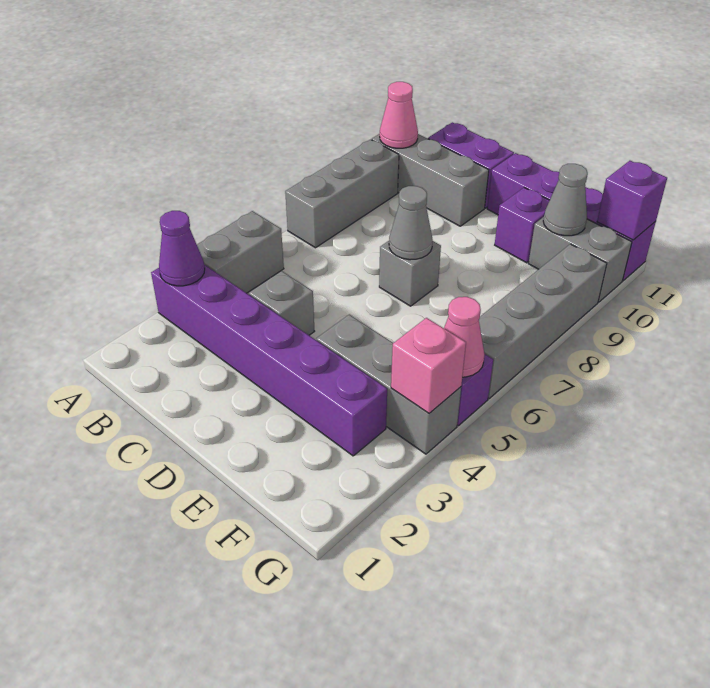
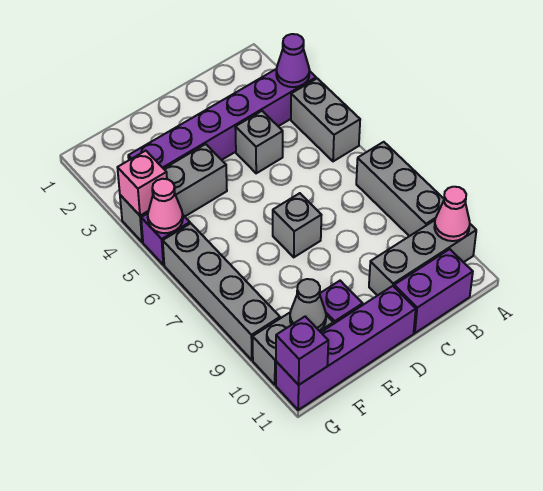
grey 1x1 cone [389,186,433,260] -> none

